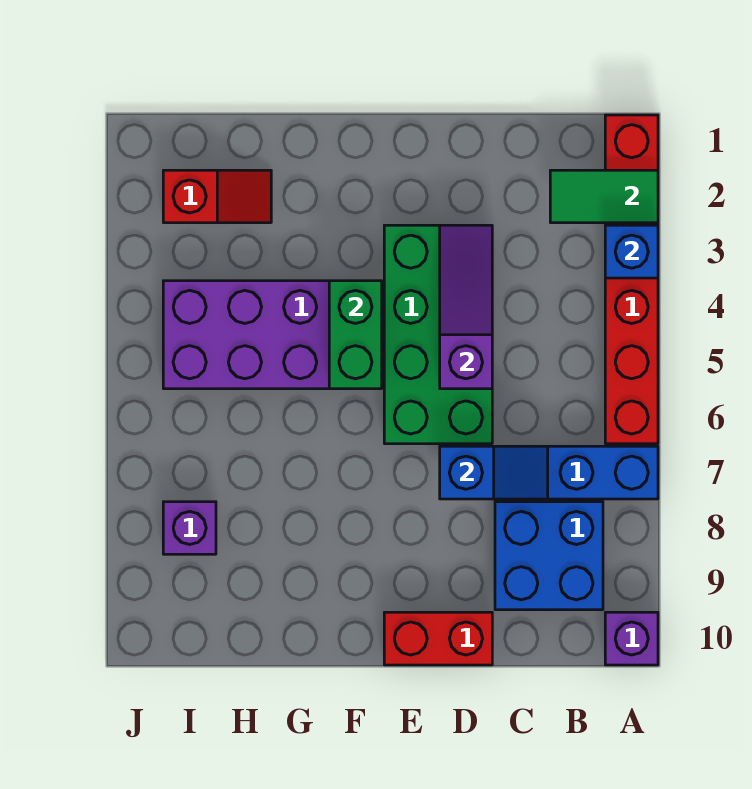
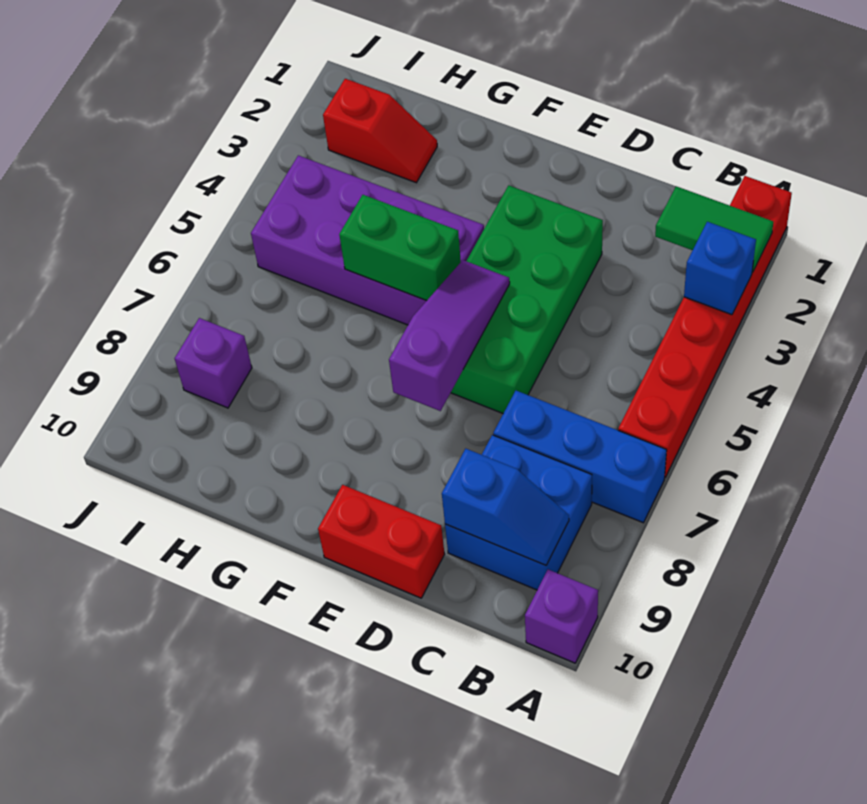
blue 1x2 slope [440,446,548,499] -> blue 1x2 slope moved to [442,449,569,565]
purple 1x3 slope [440,225,492,389] -> purple 1x3 slope moved to [389,260,510,411]
green 1x2 brick [329,281,382,389] -> green 1x2 brick turned to [339,195,461,301]

